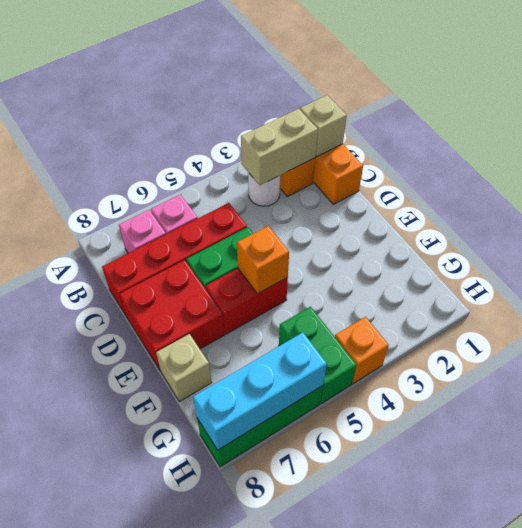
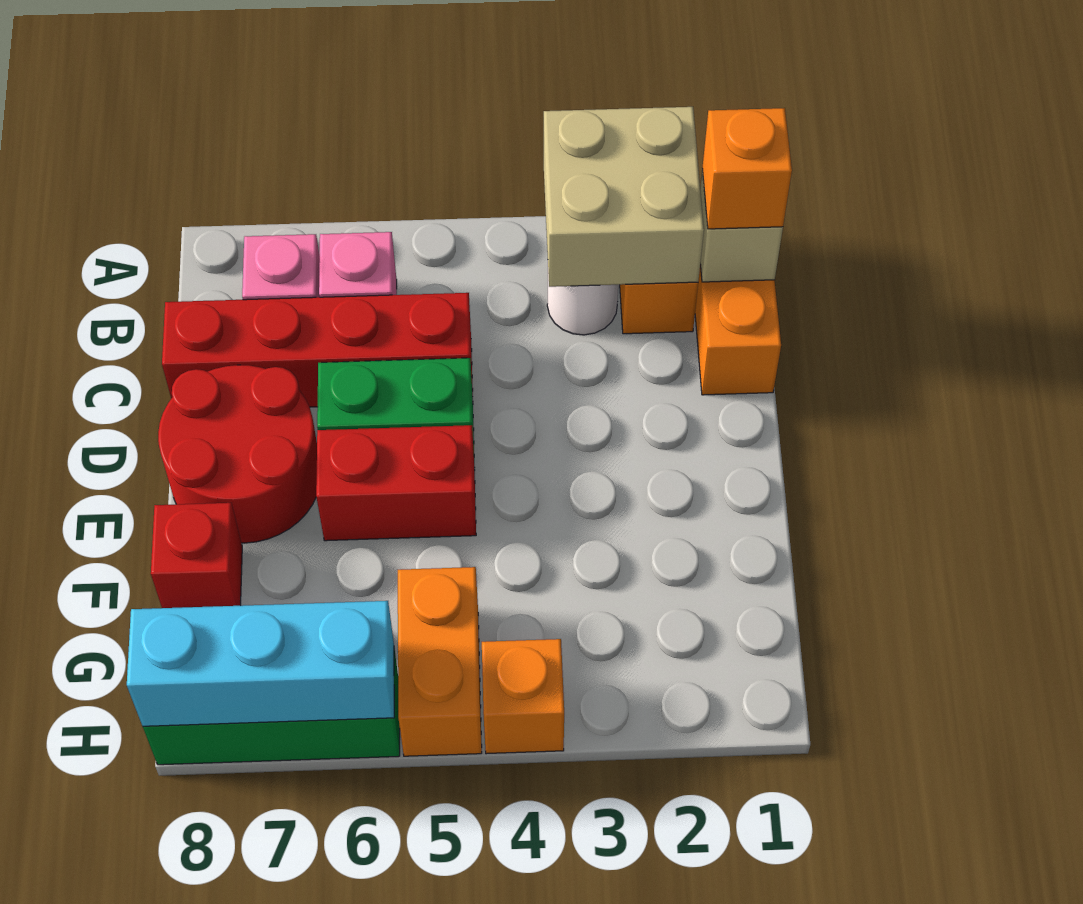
tan 1x2 brick [241,109,318,185] -> tan 2x2 brick [544,107,704,287]
red 2x2 brick [119,260,225,371] -> red 2x2 round brick [158,365,317,543]
orange 1x1 brick [237,226,289,294] -> orange 1x1 brick moved to [702,108,792,229]
tan 1x1 brick [156,334,212,401] -> red 1x1 brick [151,503,242,608]
green 1x2 brick [279,307,356,403] -> orange 1x2 brick [398,567,482,756]

